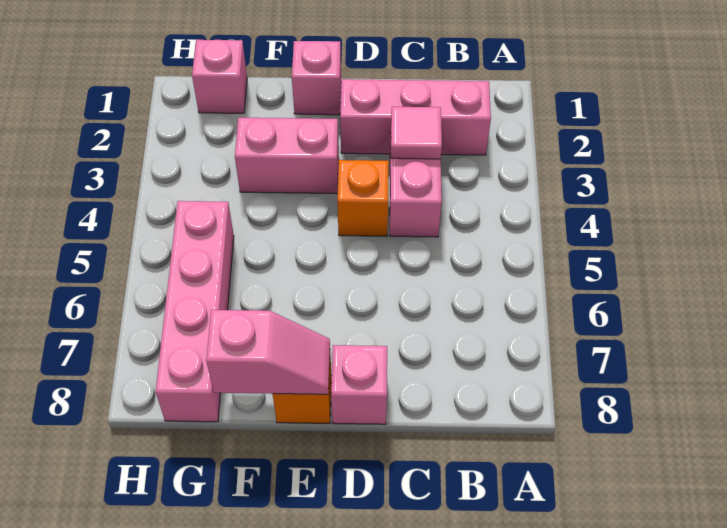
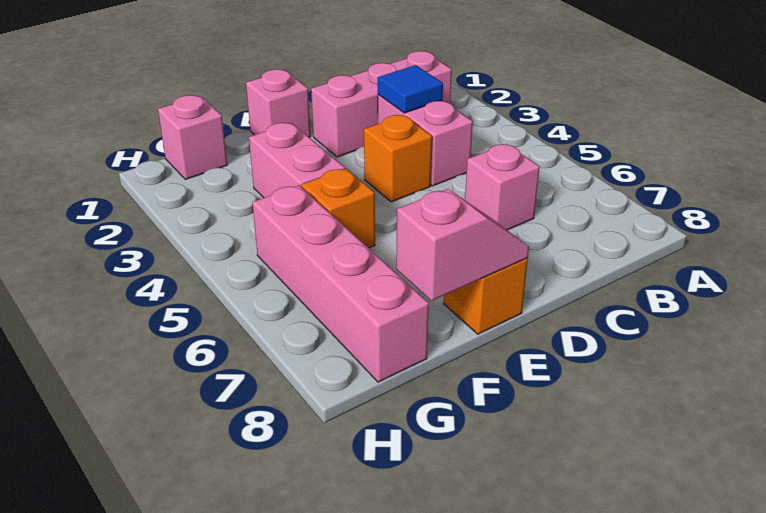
pink 1x1 tile [391,107,442,159] -> blue 1x1 tile [378,65,443,113]
pink 1x1 brick [331,345,387,424] -> pink 1x1 brick moved to [465,144,540,230]
pink 1x2 brick [235,118,339,194] -> pink 1x2 brick turned to [249,123,345,198]
none -> orange 1x1 brick [302,168,375,248]

